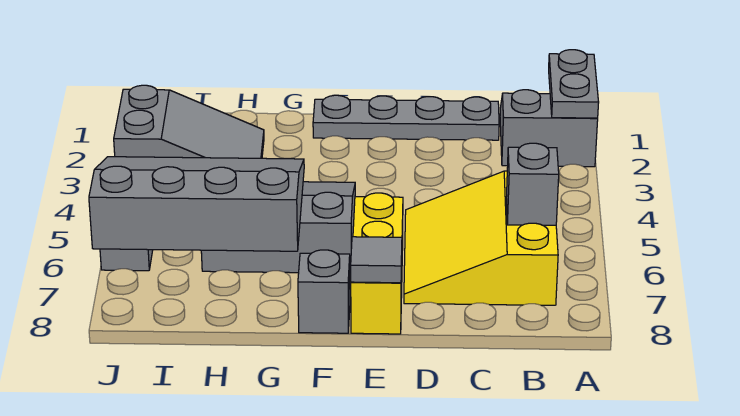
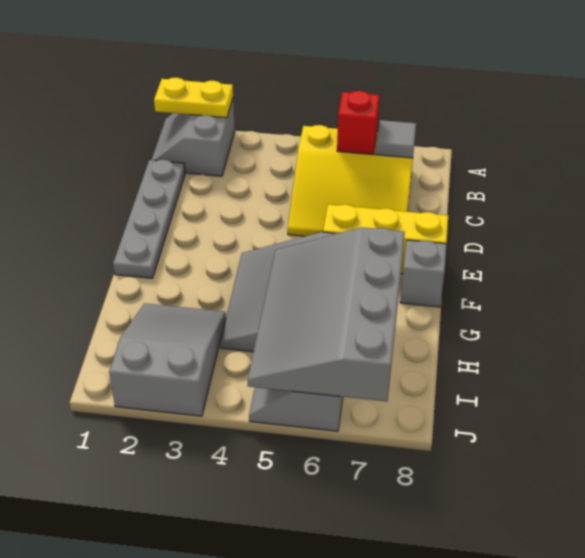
grey 1x2 plate [549,50,599,118] -> yellow 1x2 plate [154,78,233,118]
grey 1x1 brick [506,143,559,225] -> red 1x1 brick [337,91,379,155]
grey 1x1 tile [351,237,402,283] -> grey 1x1 tile moved to [376,120,416,158]

